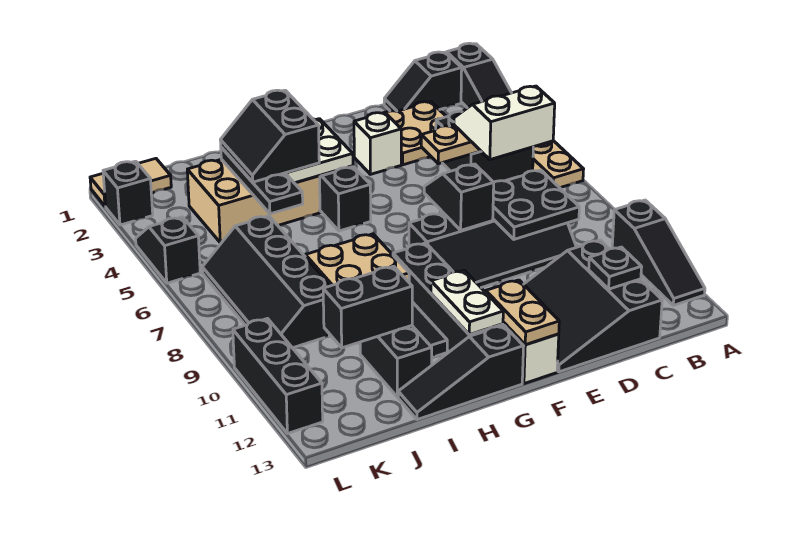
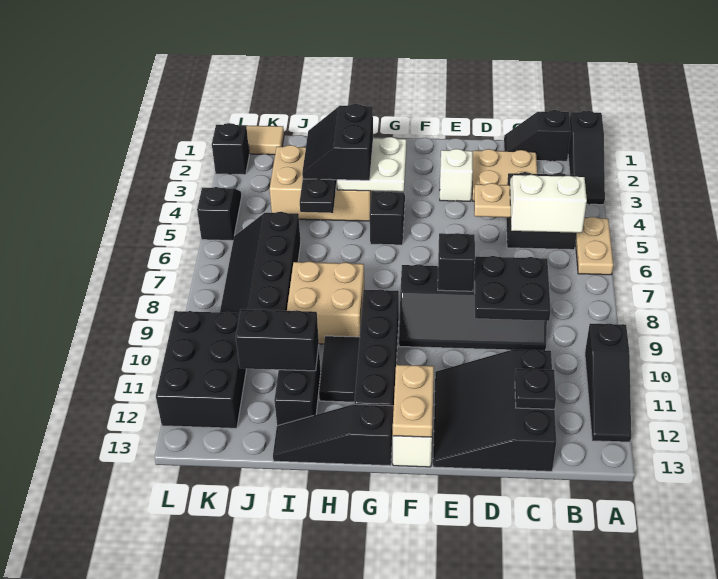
white 1x2 plate [431,270,503,335] -> none
black 1x3 brick [233,319,323,434] -> black 2x3 brick [156,311,246,428]

